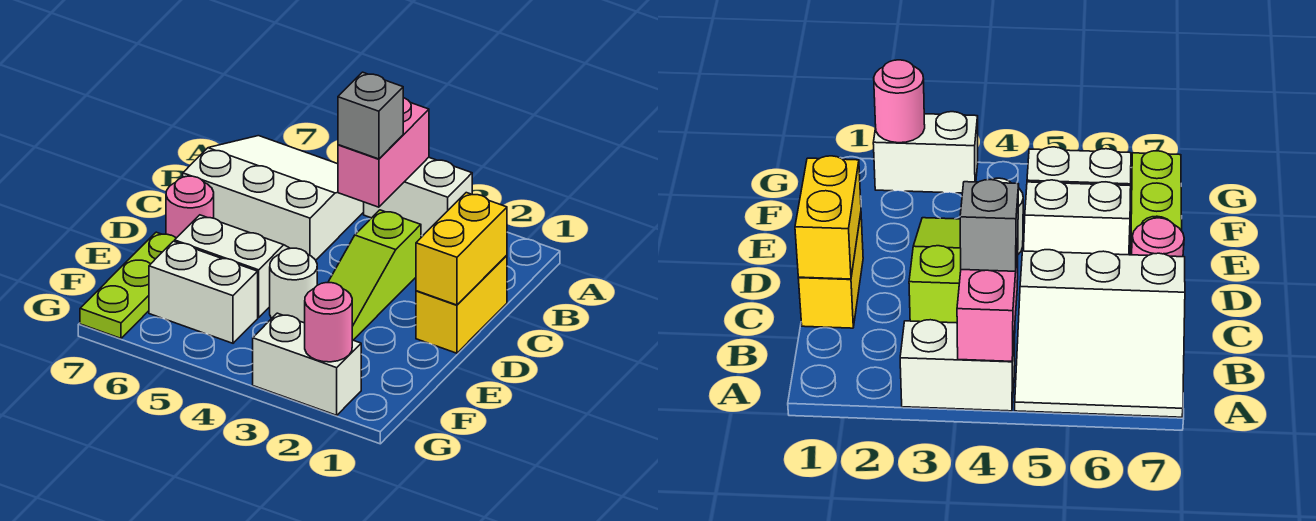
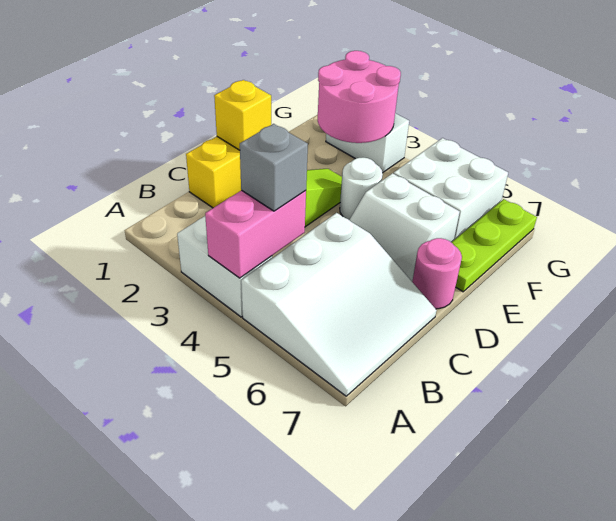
white 3x3 slope [183,136,364,260] -> white 3x3 slope turned to [241,213,437,396]
yellow 1x2 brick [416,193,507,305] -> yellow 1x1 brick [214,80,271,150]
white 1x2 brick [149,241,258,343] -> white 2x2 brick [394,138,508,240]
pink 1x1 round brick [305,283,352,362] -> pink 2x2 round brick [318,51,401,143]

